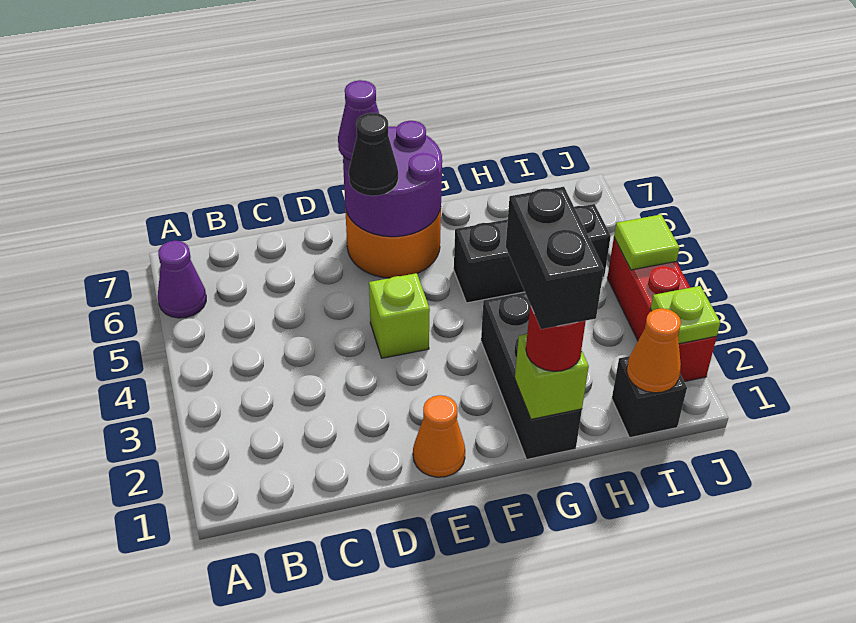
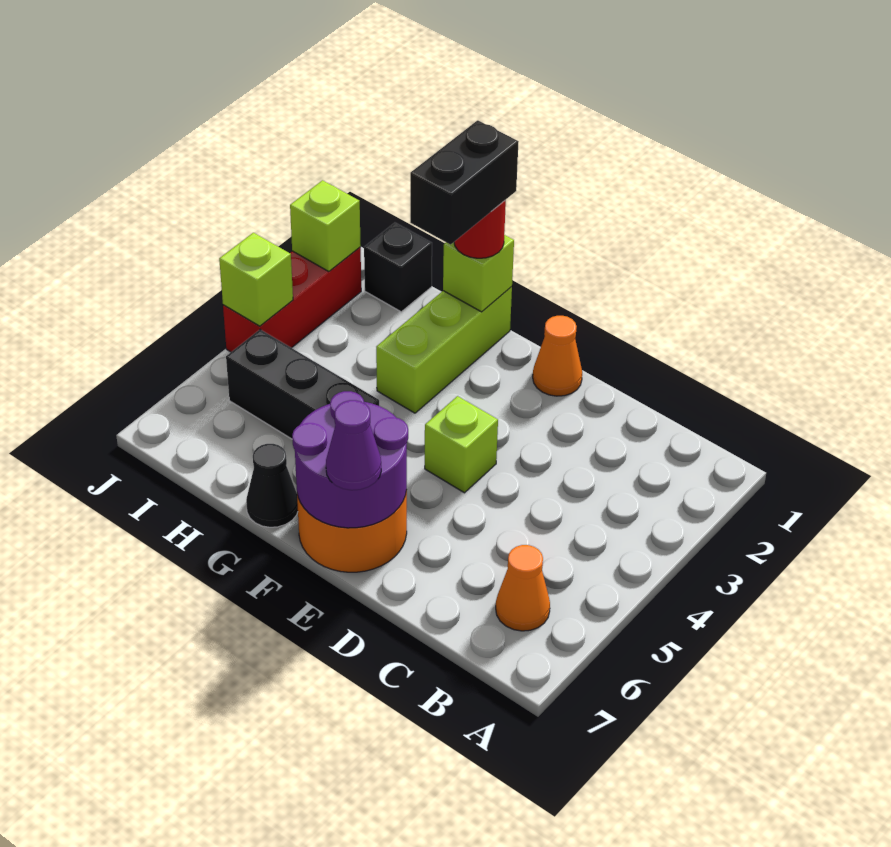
purple 1x1 cone [158,241,206,318] -> none
black 1x1 cone [349,113,398,196] -> black 1x1 cone moved to [246,444,298,527]
black 1x3 brick [481,292,582,459] -> lime 1x3 brick [376,287,512,413]
orange 1x1 cone [627,308,681,393] -> orange 1x1 cone moved to [496,545,550,631]
lime 1x1 plate [650,286,720,344] -> lime 1x1 brick [290,180,361,272]
lime 1x1 tile [614,215,679,270] -> lime 1x1 brick [219,233,293,326]

